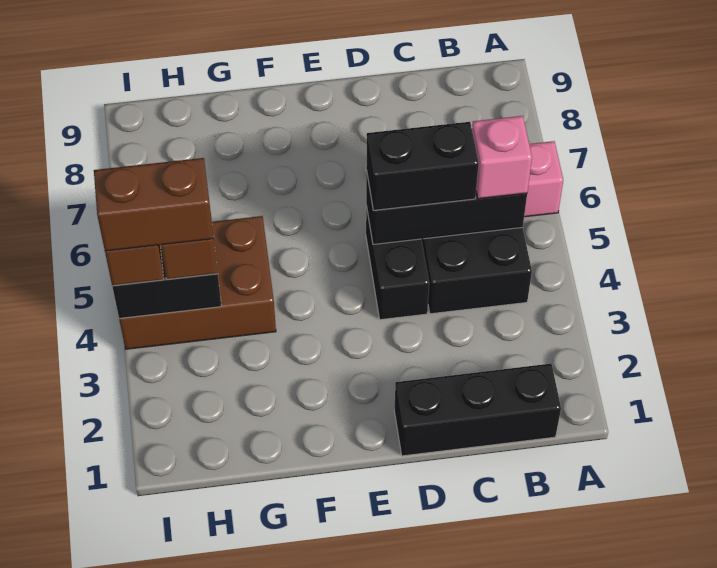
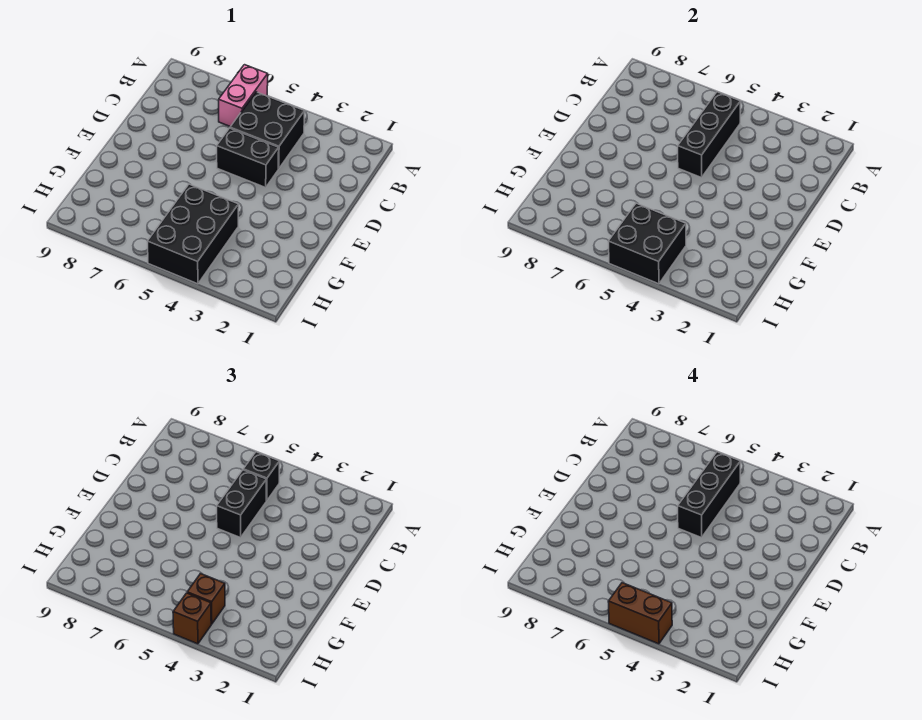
black 1x3 brick [394,364,561,456] -> black 1x3 brick moved to [678,452,741,538]
pink 1x1 brick [472,116,532,199] -> black 1x1 brick [243,452,280,501]
brown 2x3 brick [119,216,276,349] -> black 2x3 brick [147,184,239,284]
brown 1x2 brick [94,158,213,251] -> brown 1x2 brick turned to [608,583,672,644]

